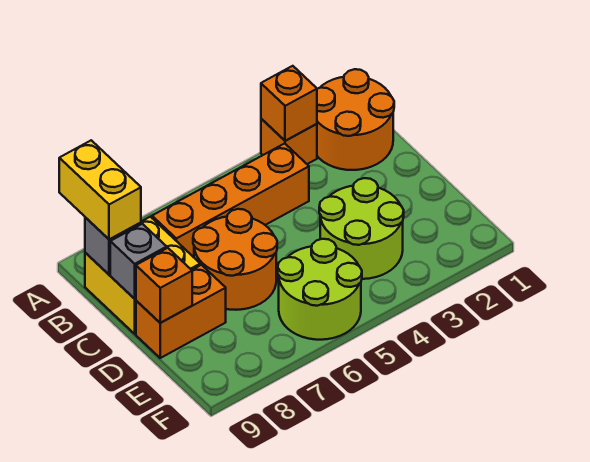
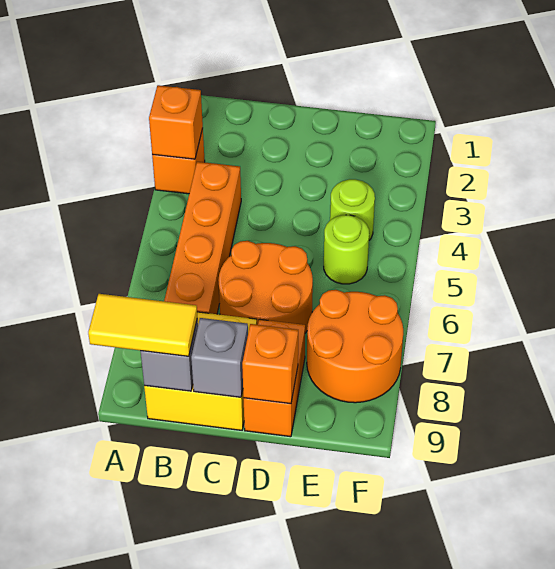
orange 2x2 round brick [317,69,394,170] -> orange 2x2 round brick moved to [307,290,403,403]
yellow 1x2 brick [59,140,141,240] -> yellow 1x2 tile [88,294,197,356]
lime 2x2 round brick [319,178,404,279] -> lime 1x1 round brick [330,179,375,240]
lime 2x2 round brick [278,239,362,340] -> lime 1x1 round brick [324,215,369,284]

